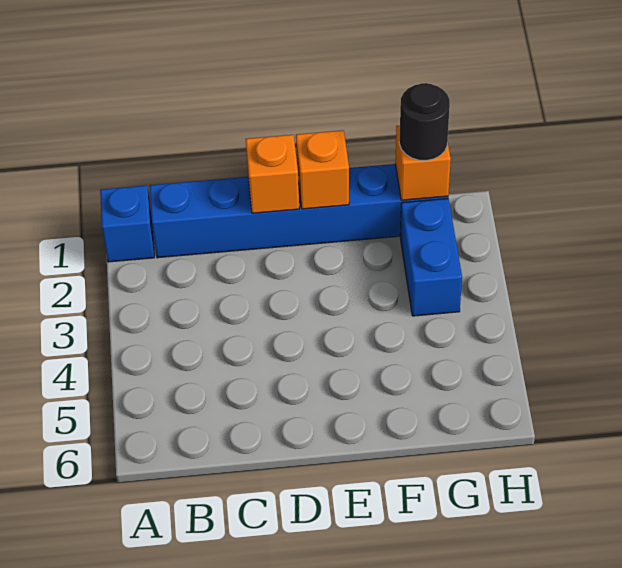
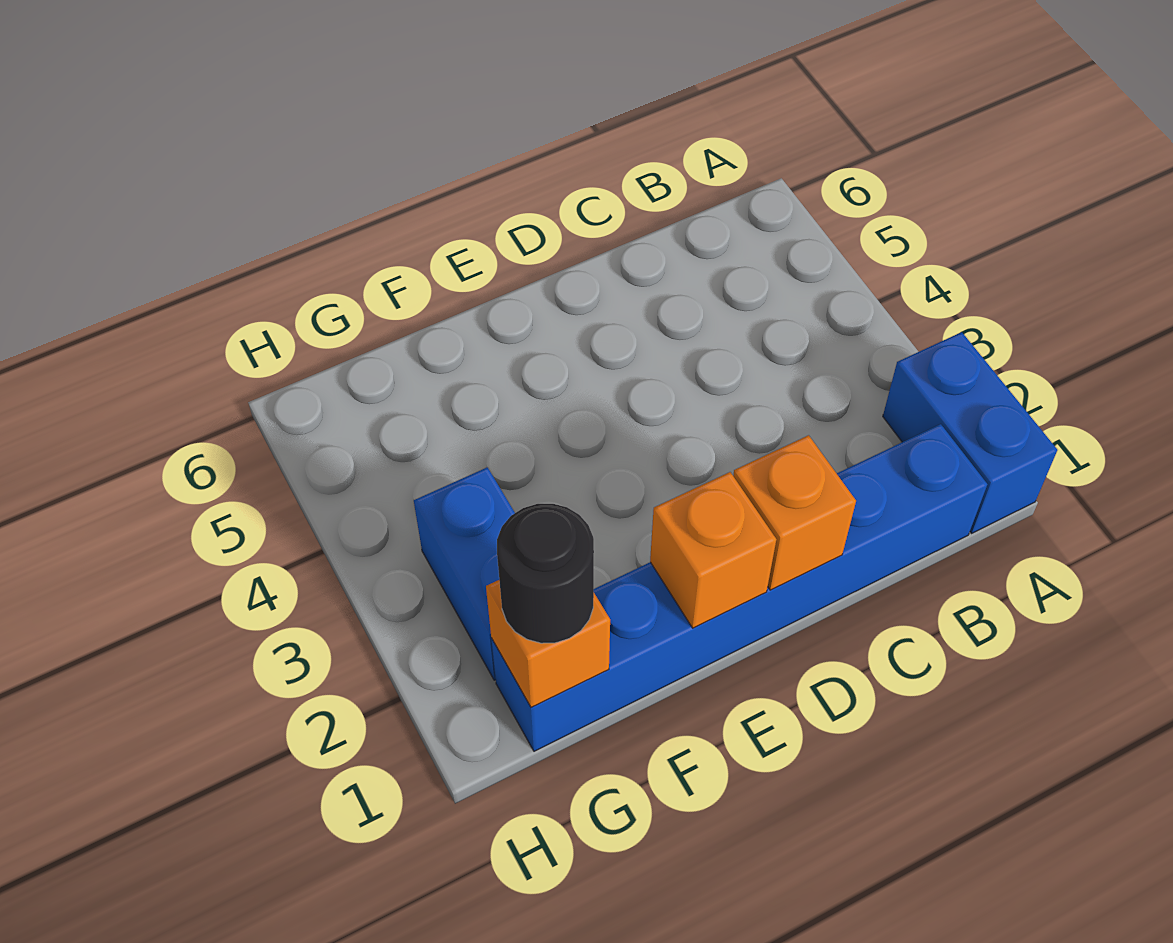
blue 1x1 brick [100,185,154,262] -> blue 1x2 brick [883,332,1057,533]

